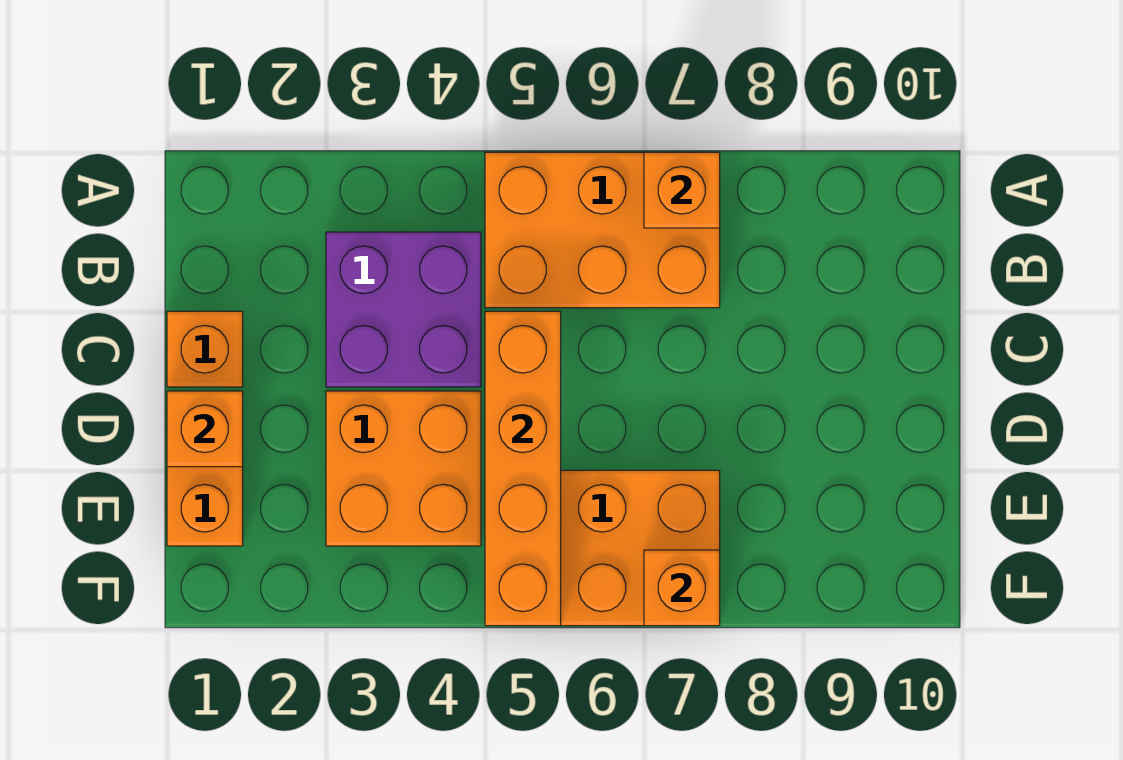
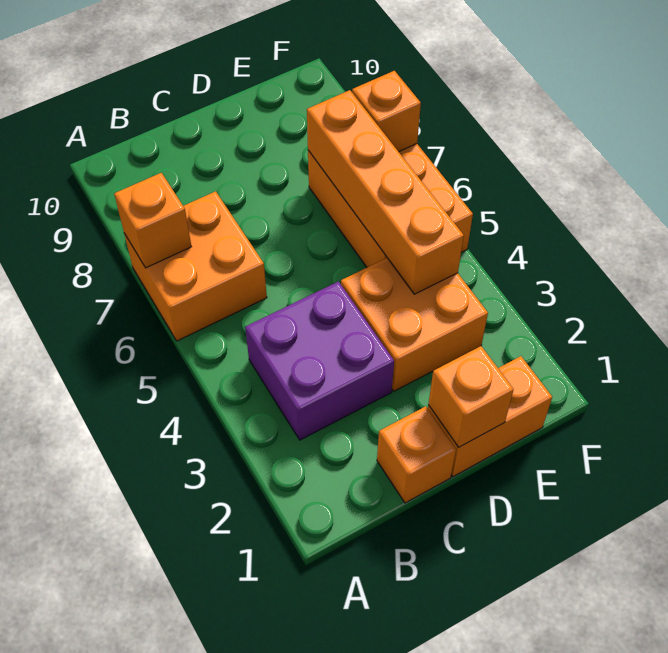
orange 2x3 brick [485,152,720,308] -> orange 2x2 brick [124,191,267,341]
orange 1x4 brick [485,311,561,626] -> orange 1x4 brick turned to [307,90,464,294]

